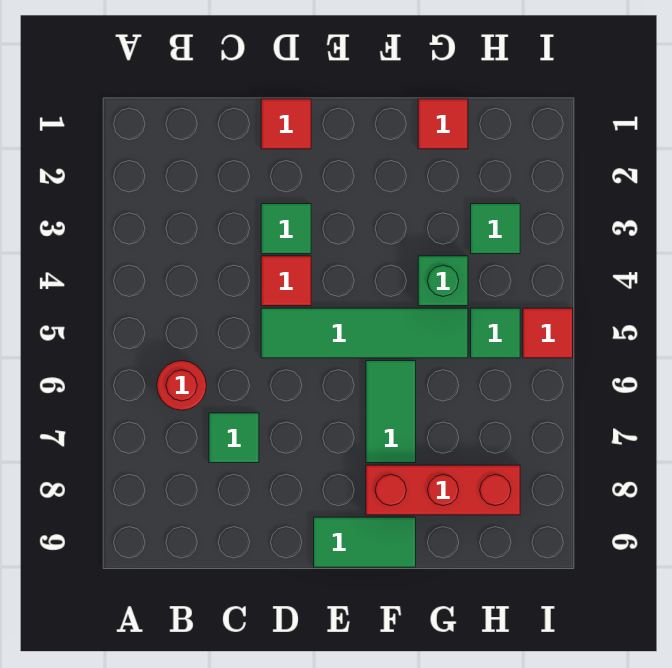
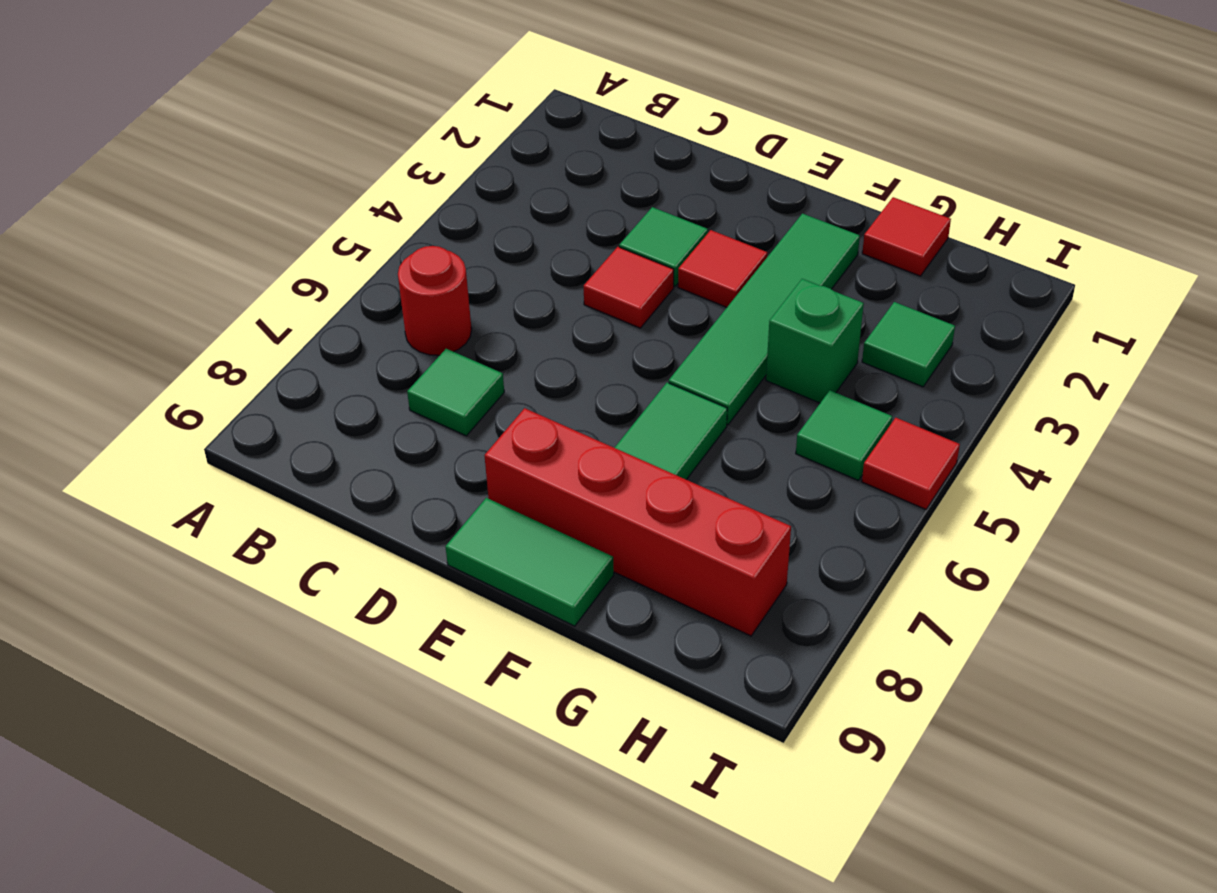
red 1x1 tile [261,99,311,149] -> red 1x1 tile moved to [678,230,767,307]
green 1x4 tile [261,308,468,358] -> green 1x4 tile turned to [669,214,860,425]
red 1x3 brick [366,465,520,515] -> red 1x4 brick [484,408,791,636]

